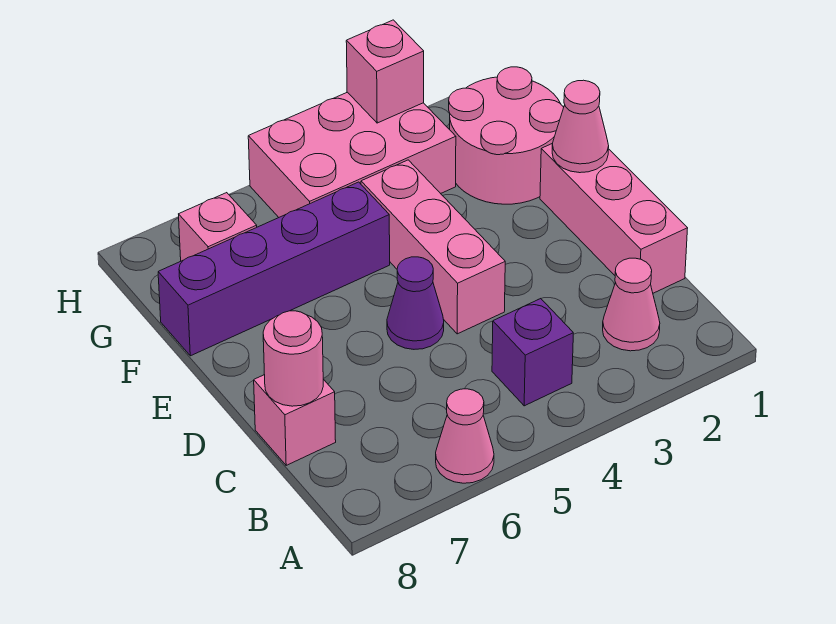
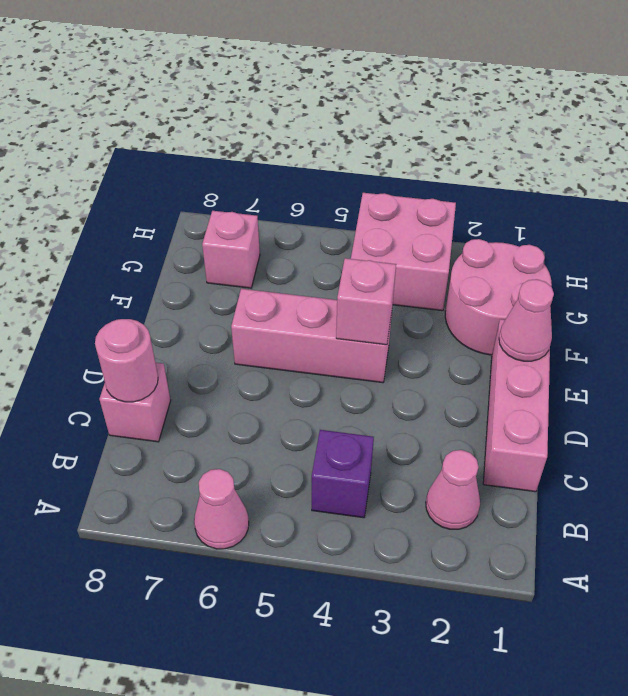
pink 1x3 brick [361,160,505,334] -> pink 1x3 brick turned to [231,289,392,383]
purple 1x1 cone [387,257,444,349] -> none
purple 1x4 brick [158,182,390,356] -> none
pink 2x3 brick [248,92,456,217] -> pink 2x2 brick [351,193,456,311]
pink 1x1 brick [346,20,424,123] -> pink 1x1 brick moved to [336,258,396,345]

